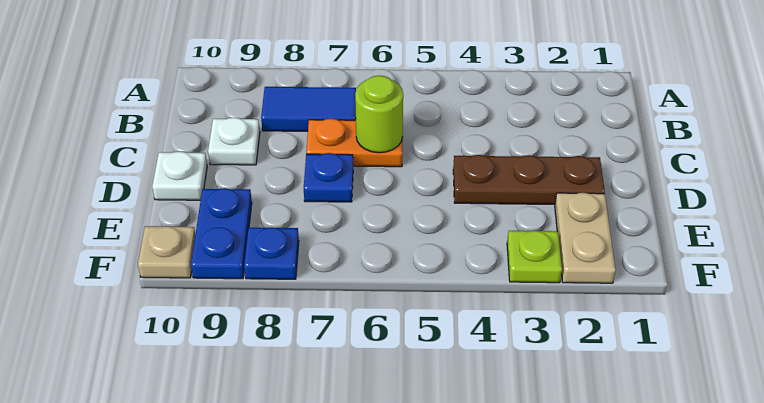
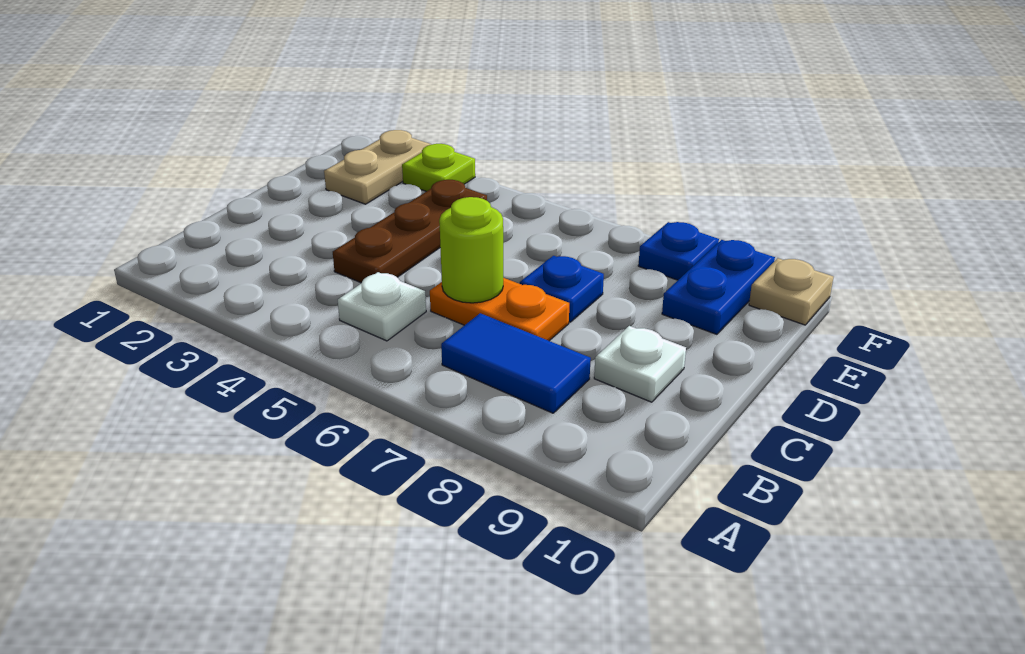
brown 1x3 plate [453,155,605,204] -> brown 1x3 plate turned to [333,180,487,283]
white 1x1 plate [152,151,207,200] -> white 1x1 plate moved to [338,272,426,341]

